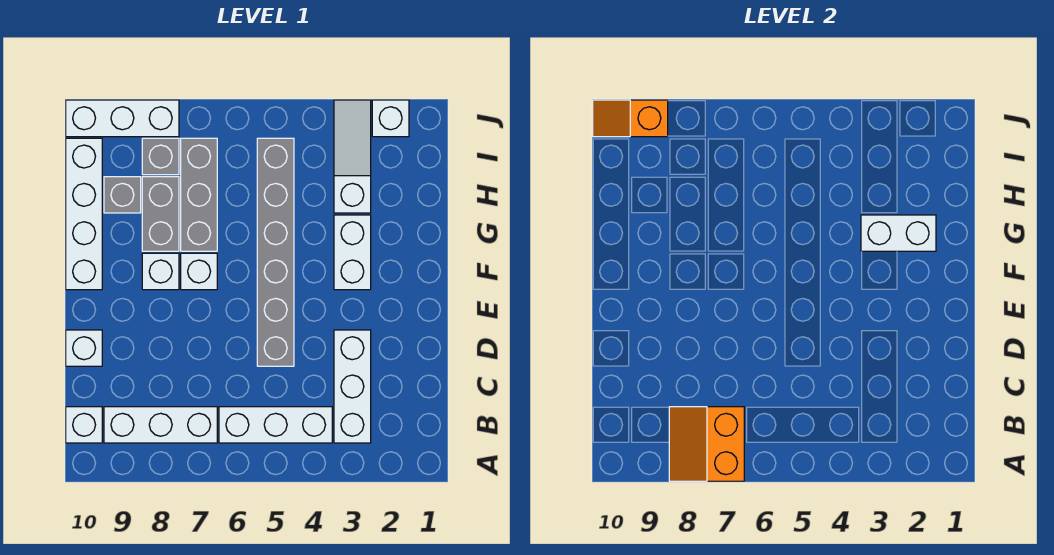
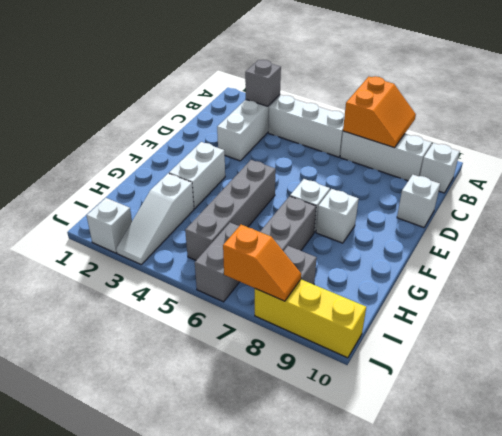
grey 1x6 brick [257,138,294,366] -> grey 1x4 brick [185,160,276,260]
white 1x4 brick [66,138,102,290] -> none
white 1x2 brick [861,215,936,251] -> none
grey 1x2 brick [142,177,179,251] -> grey 1x2 brick moved to [195,223,239,302]
grey 1x1 brick [104,177,141,213] -> grey 1x1 brick moved to [245,60,281,106]
white 1x3 brick [66,100,179,137] -> yellow 1x3 brick [255,279,366,358]
orange 1x2 slope [593,100,668,137] -> orange 1x2 slope moved to [223,225,301,301]

